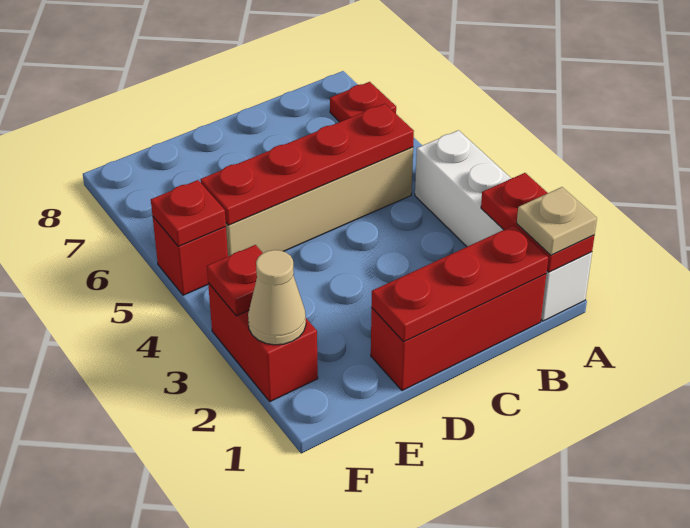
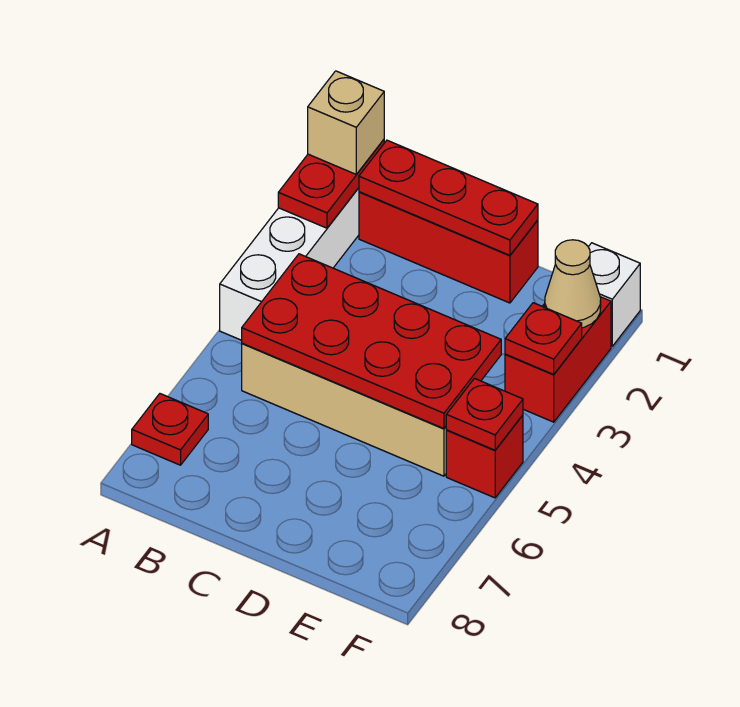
tan 1x1 plate [517,187,597,255] -> tan 1x1 brick [308,71,384,174]
red 1x4 plate [200,104,414,225] -> red 2x4 plate [242,254,501,429]
none -> white 1x1 brick [589,243,640,346]

